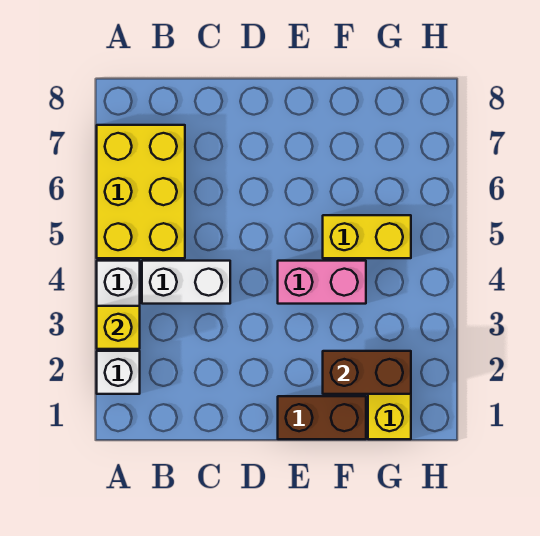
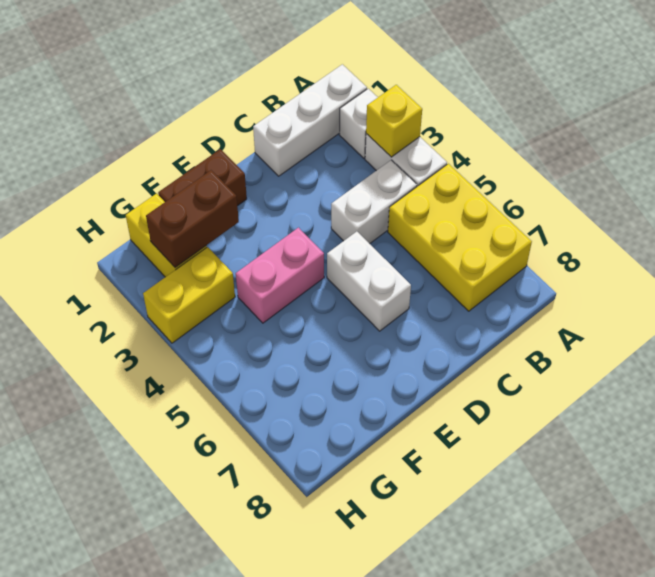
none -> white 1x3 brick [253,64,367,176]
none -> white 1x2 brick [327,232,411,331]
yellow 1x2 brick [323,215,411,258] -> yellow 1x2 brick moved to [143,247,235,343]

